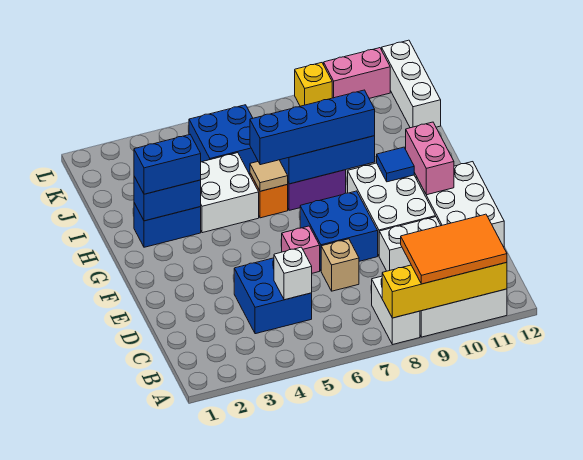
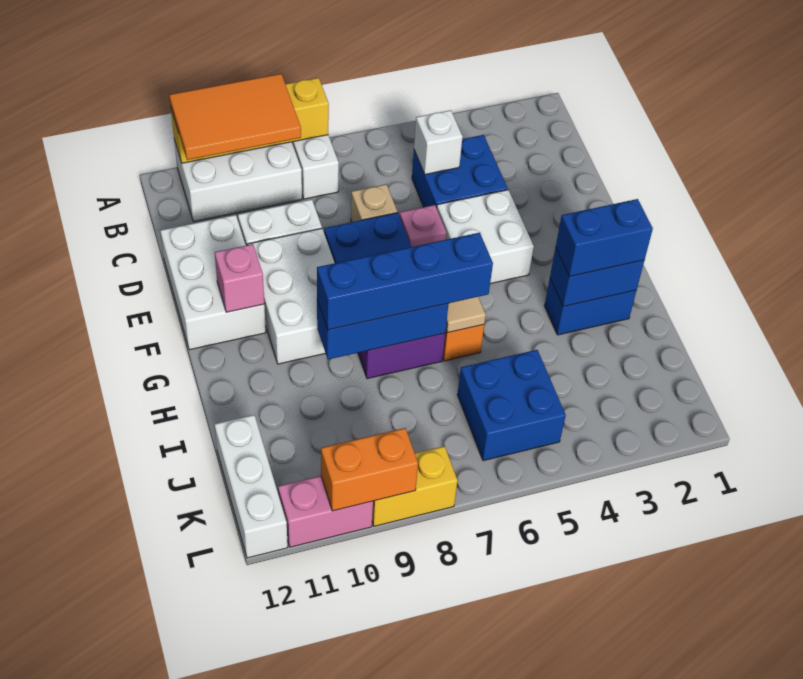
pink 1x2 brick [406,122,454,195] -> pink 1x1 brick [215,244,264,312]
blue 1x1 tile [377,147,414,182] -> none
white 2x2 brick [201,153,259,233] -> white 2x2 brick moved to [437,190,534,284]
yellow 1x1 brick [295,63,332,106] -> yellow 1x2 brick [372,446,458,526]
none -> orange 1x2 brick [321,428,418,511]

